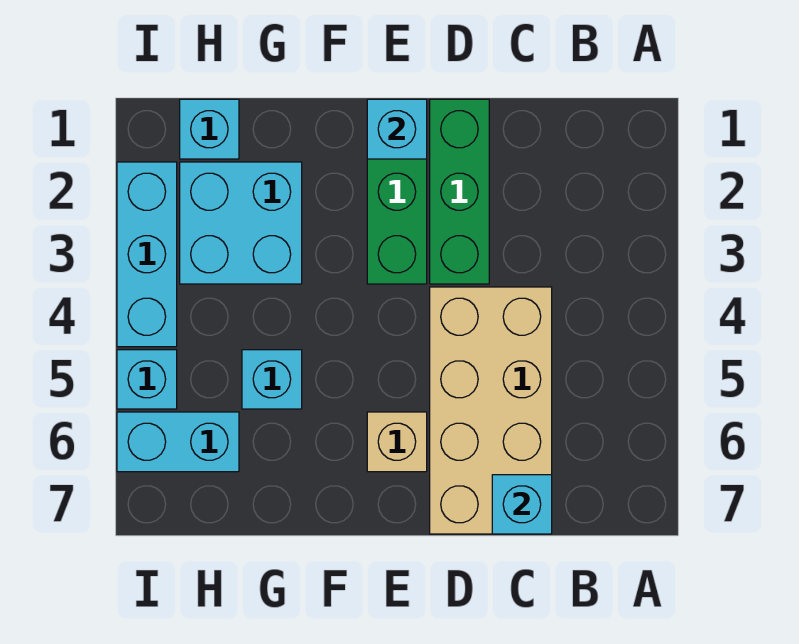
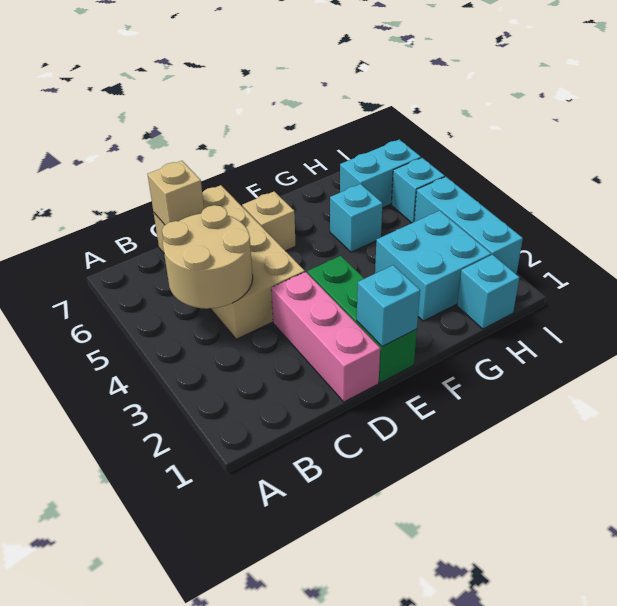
none -> tan 2x2 round brick [162,205,253,309]
cyan 1x1 brick [492,475,552,534] -> tan 1x1 brick [147,161,204,225]
green 1x3 brick [430,99,489,284] -> pink 1x3 brick [271,272,380,402]

